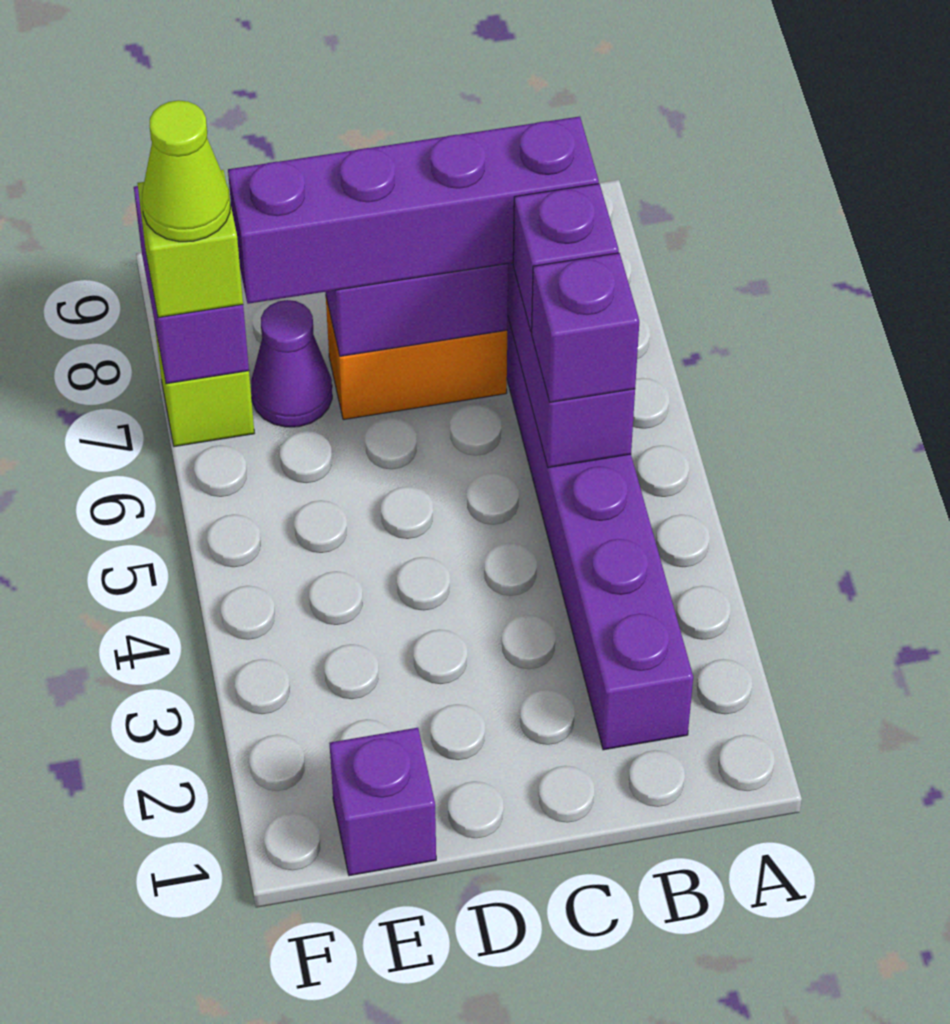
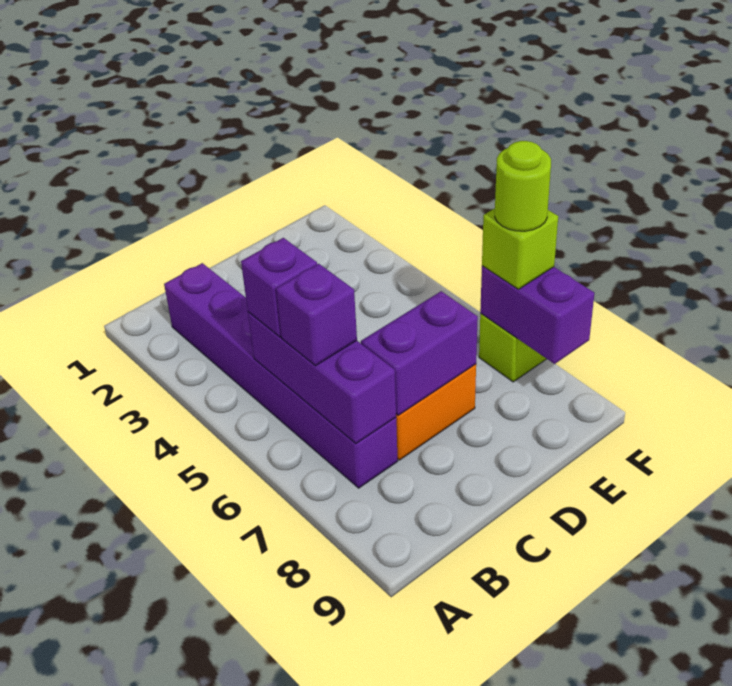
purple 1x4 brick [228,116,599,304] -> none
purple 1x1 brick [330,728,436,876] -> none
purple 1x1 cone [251,300,332,427] -> none
lime 1x1 cone [142,100,230,242] -> lime 1x1 round brick [495,141,551,231]

